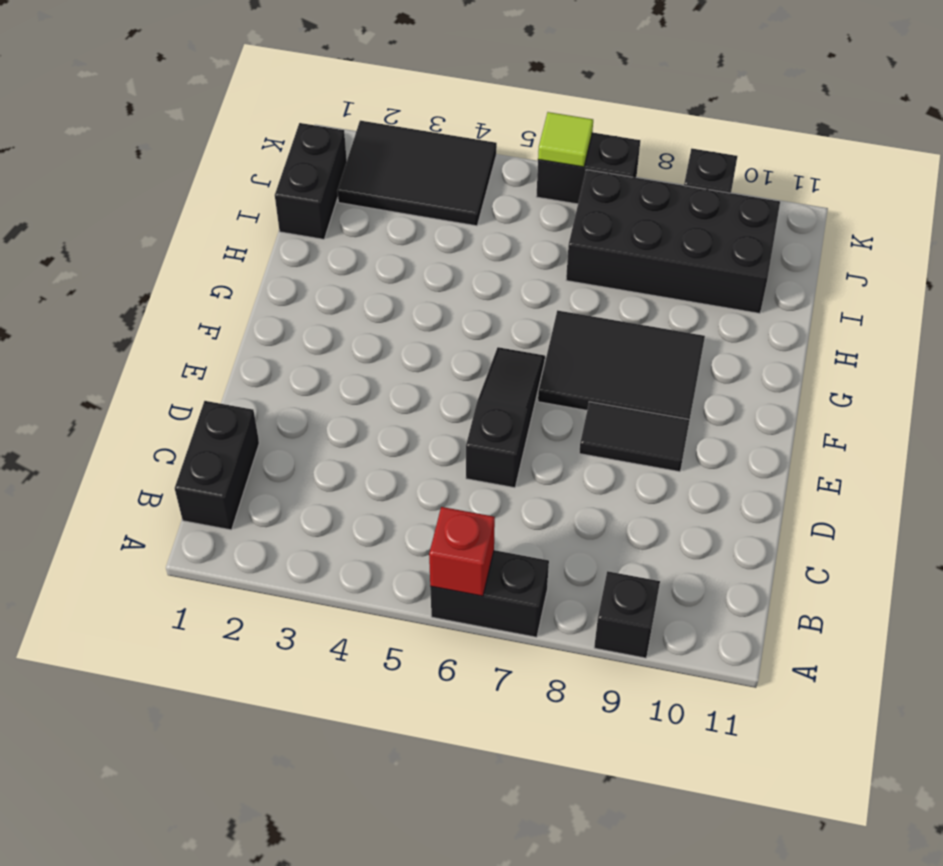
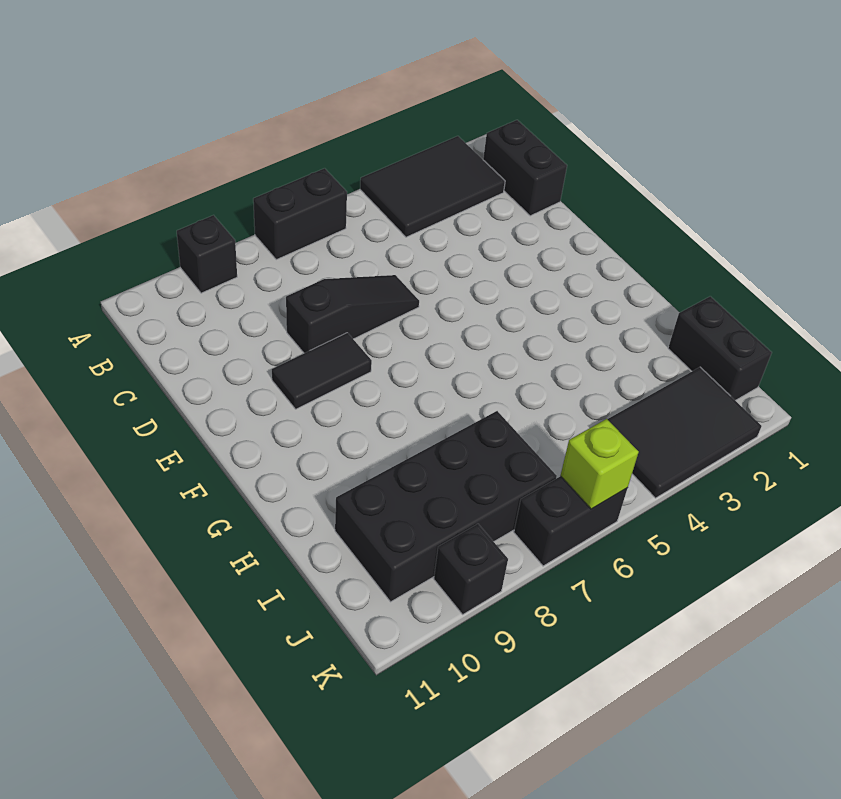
red 1x1 brick [429,507,495,596] -> none
black 1x3 slope [466,347,545,488] -> black 1x3 slope turned to [286,275,419,353]
black 2x3 tile [538,310,705,420] -> black 2x3 tile moved to [360,136,505,237]
lime 1x1 tile [538,112,593,167] -> lime 1x1 brick [560,419,639,509]

